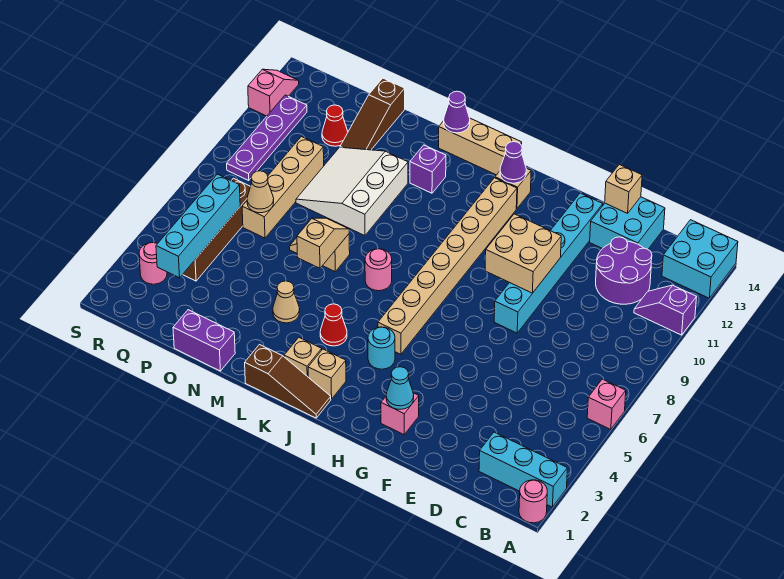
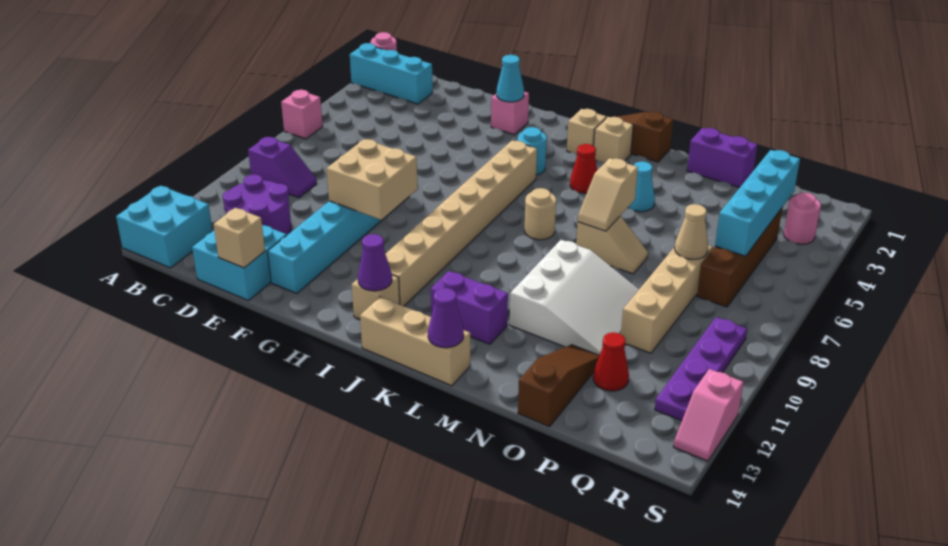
purple 1x2 slope [634,285,696,335] -> purple 1x2 slope moved to [248,137,317,198]
pink 1x1 round brick [365,249,392,291] -> tan 1x1 round brick [525,188,556,240]
purple 1x1 brick [410,145,446,193] -> purple 1x2 brick [431,271,508,344]
tan 1x1 cone [273,281,300,323] -> cyan 1x1 cone [628,161,655,212]

